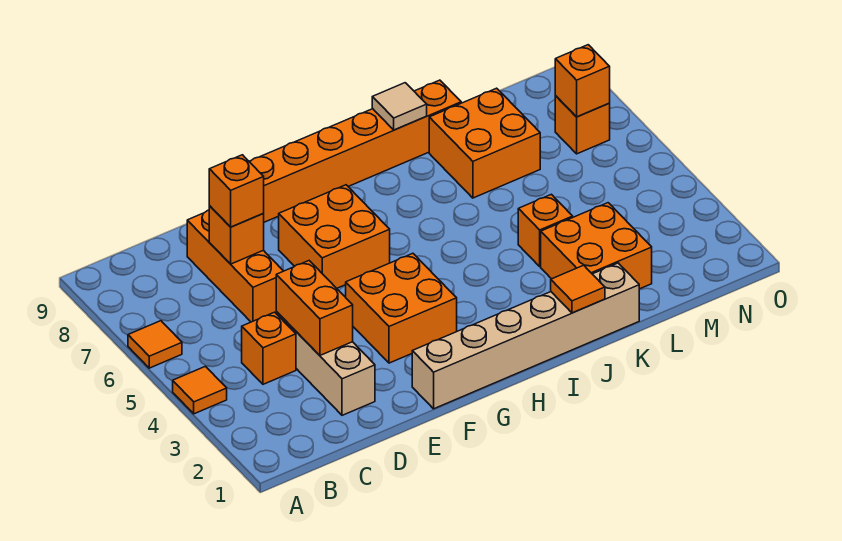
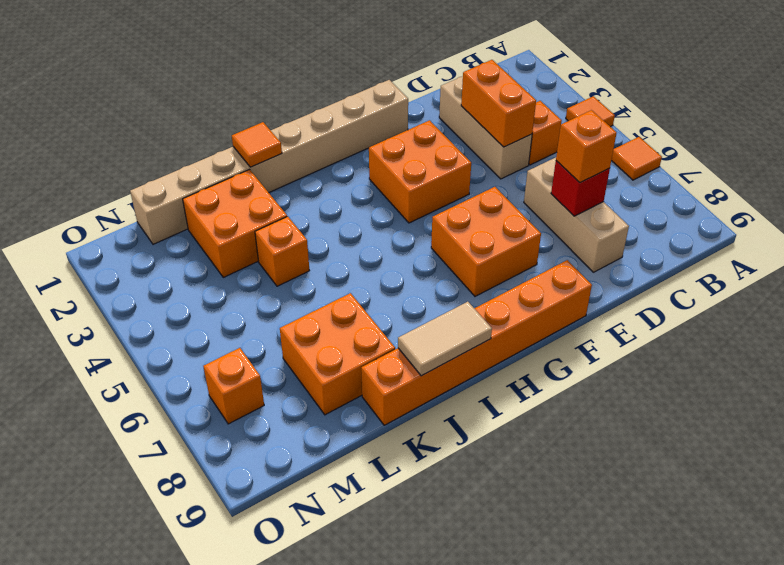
orange 1x3 brick [187,210,283,322] -> tan 1x3 brick [524,157,629,272]
orange 1x1 brick [209,206,264,264] -> red 1x1 brick [551,161,610,216]
tan 1x6 brick [412,263,639,409] -> tan 1x8 brick [130,80,408,244]
tan 1x1 tile [372,83,427,130] -> tan 1x2 tile [398,302,492,376]
orange 1x1 brick [555,45,610,117] -> none

